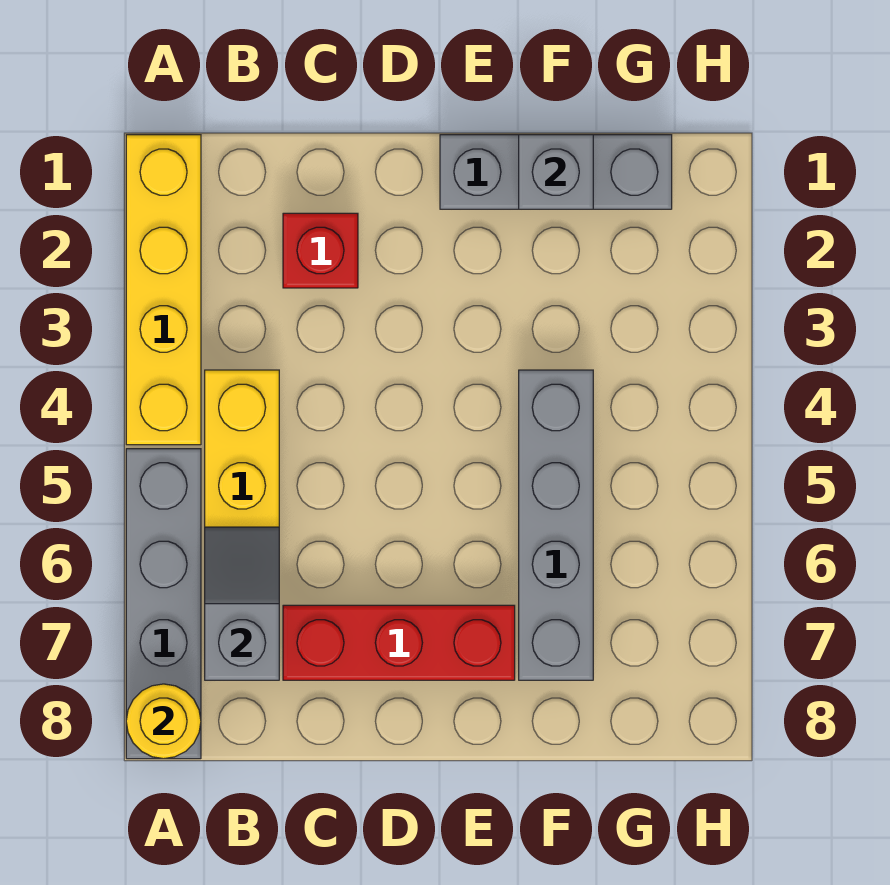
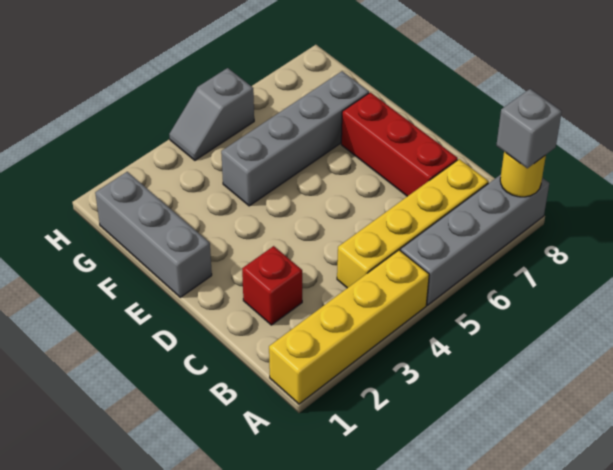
grey 1x2 slope [205,527,279,680] -> grey 1x2 slope moved to [169,68,254,160]
grey 1x1 brick [519,135,593,209] -> grey 1x1 brick moved to [496,89,562,168]

